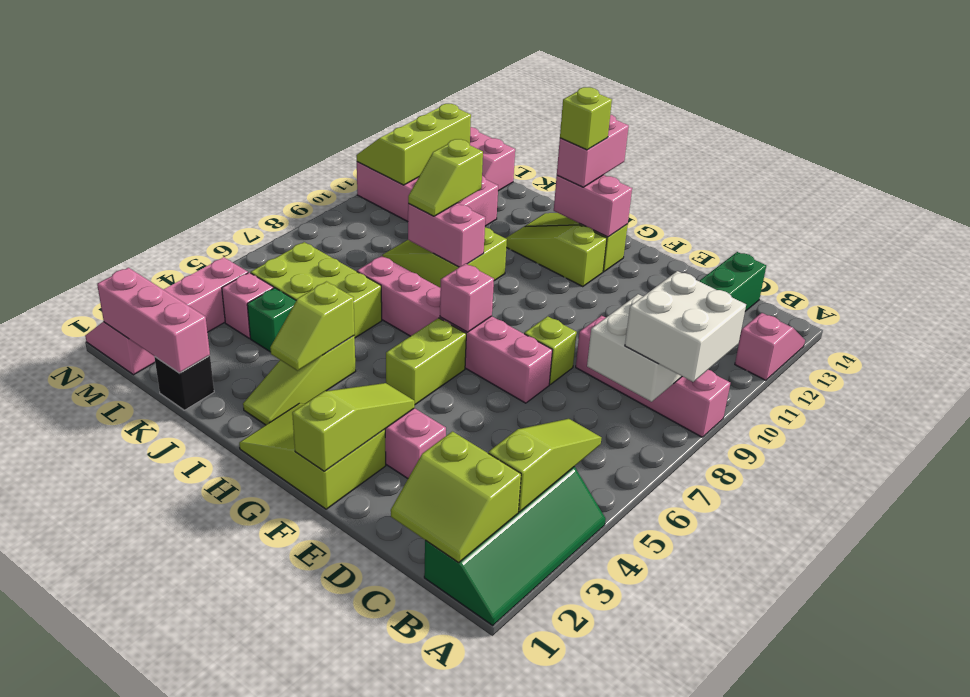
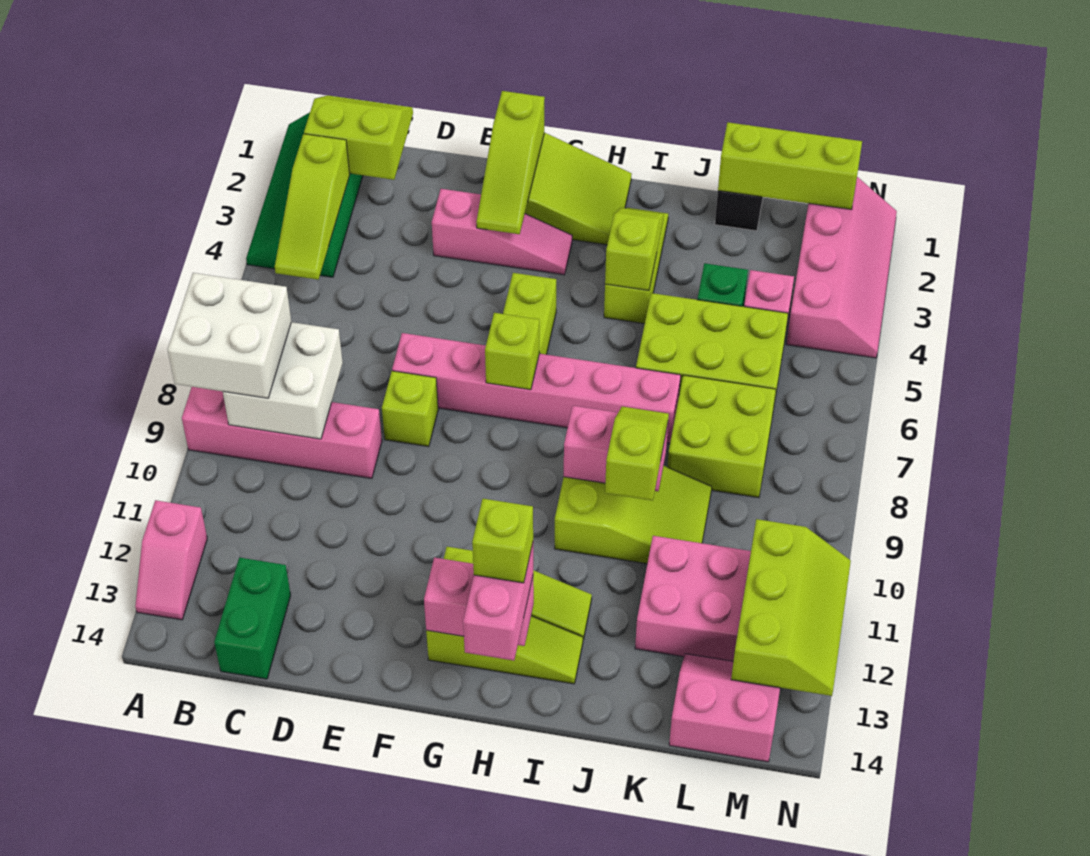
pink 1x1 brick [440,264,494,332] -> lime 1x1 brick [485,313,540,390]
pink 1x3 brick [97,268,210,373] -> lime 1x3 brick [718,122,862,209]
none -> lime 2x2 brick [667,375,776,498]

